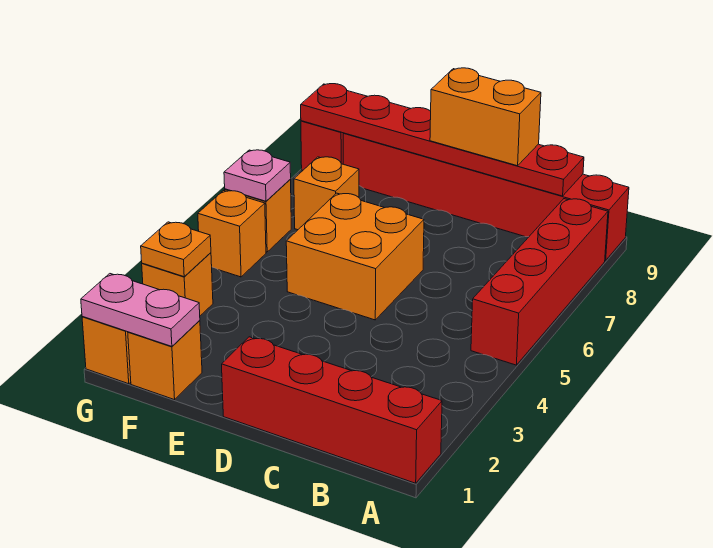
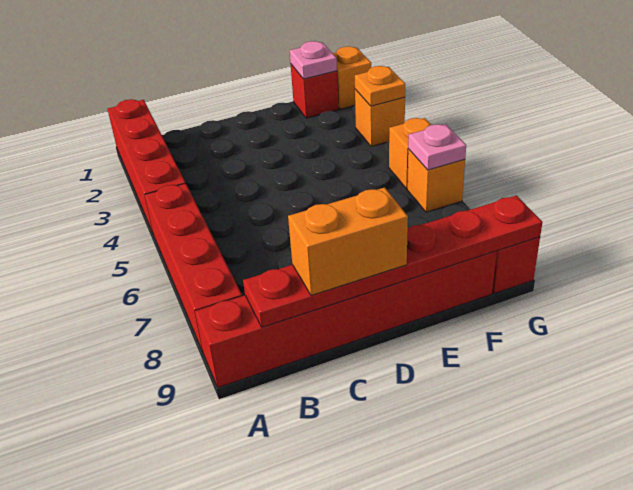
red 1x4 brick [222,337,442,483] -> red 1x4 brick turned to [108,99,185,232]
orange 2x2 brick [286,193,424,320] -> none
orange 1x1 brick [128,320,202,400] -> red 1x1 brick [291,65,338,118]
pink 1x2 plate [81,274,200,346] -> pink 1x1 plate [290,41,337,79]
orange 1x1 brick [294,157,359,230] -> none

